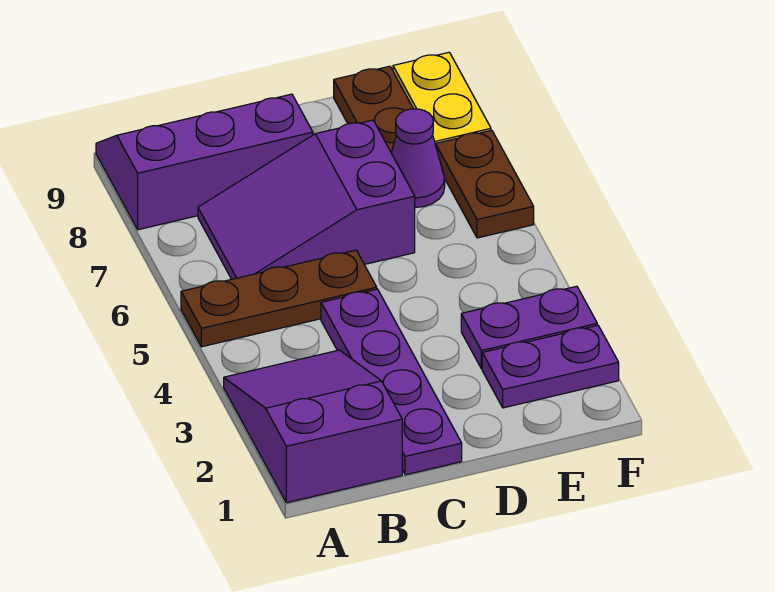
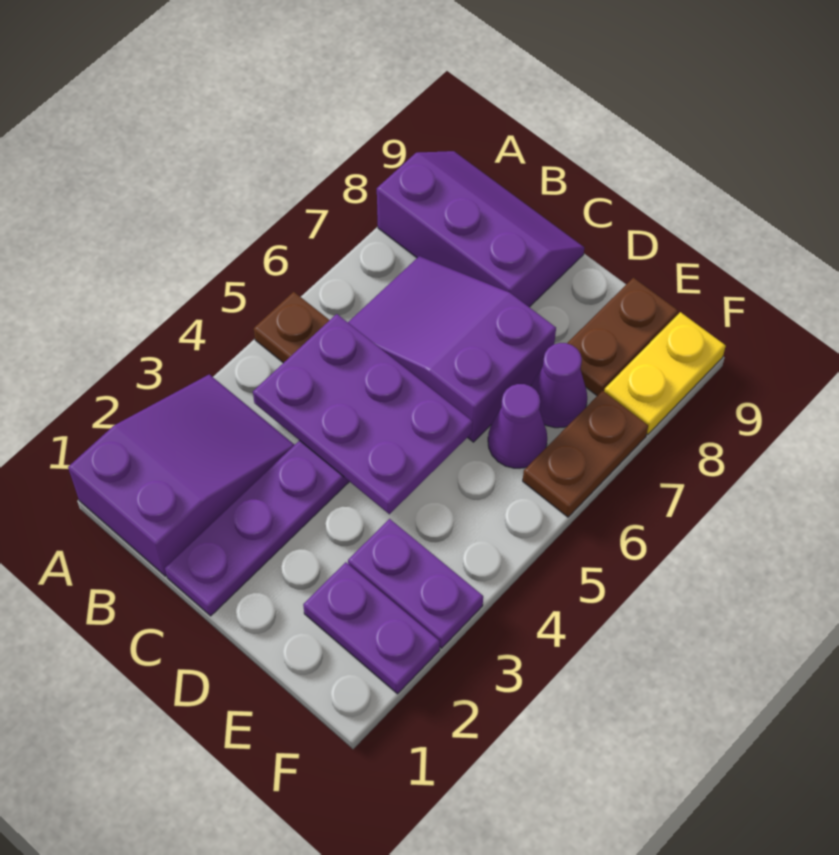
none -> purple 2x3 plate [253,314,473,514]
none -> purple 1x1 cone [488,384,547,468]

